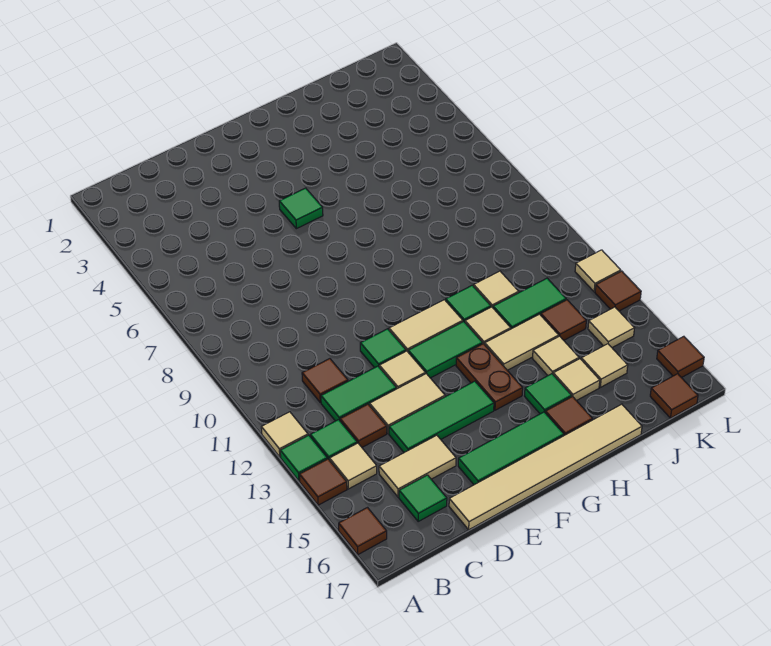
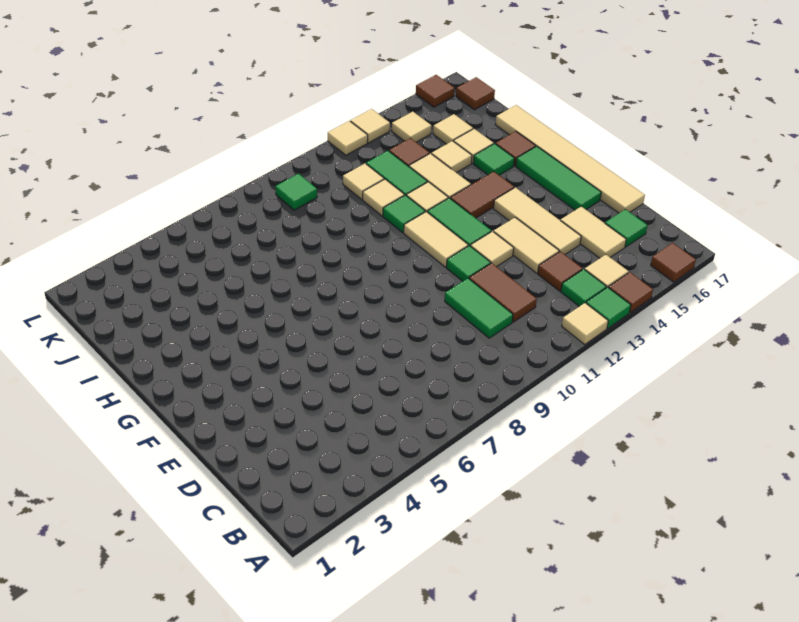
brown 1x1 tile [302,359,348,403] -> brown 1x2 tile [469,263,537,322]
green 1x2 tile [321,366,396,421] -> green 1x2 tile moved to [445,278,513,338]
green 1x3 tile [389,381,494,452] -> tan 1x3 tile [493,187,581,255]
green 1x1 tile [279,188,323,229] -> green 1x1 tile moved to [275,174,317,210]
brown 1x2 plate [456,344,523,410] -> brown 1x2 tile [450,172,514,218]
none -> tan 1x1 tile [343,164,384,199]
brown 1x1 tile [595,271,641,311] -> tan 1x1 tile [350,109,390,143]

